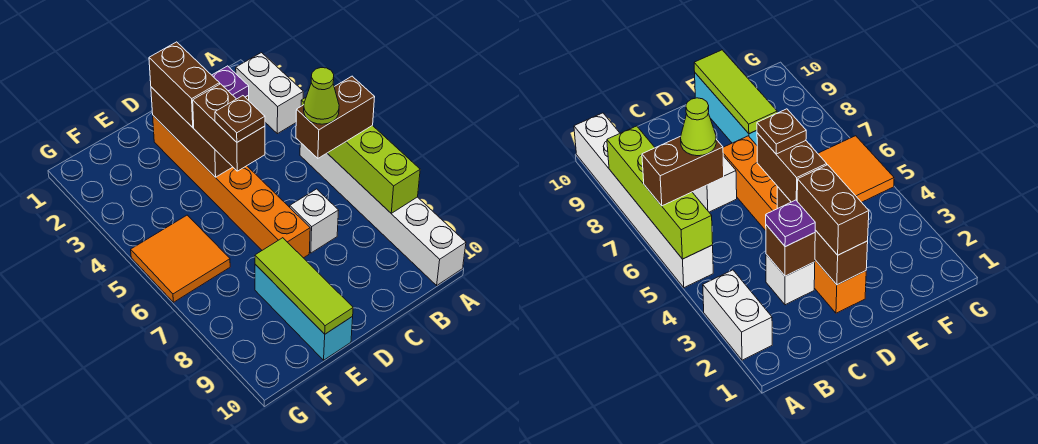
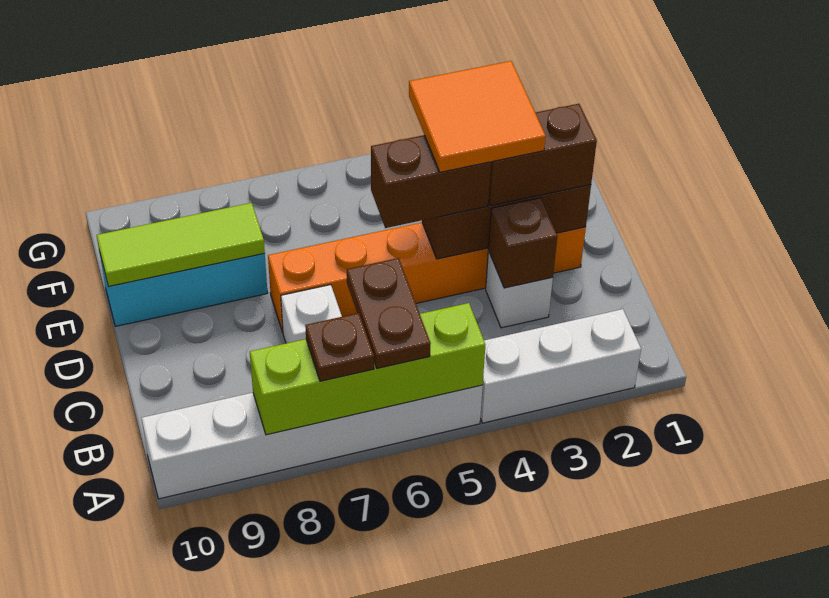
white 1x2 brick [236,53,303,134] -> white 1x3 brick [480,309,641,423]
brown 1x2 brick [296,76,375,158] -> brown 1x2 plate [347,258,431,368]
lime 1x1 cone [304,68,339,124] -> none
purple 1x1 plate [212,66,249,99] -> none
brown 1x1 plate [215,96,265,142] -> brown 1x1 plate moved to [305,313,374,381]
orange 2x2 tile [131,215,230,302] -> orange 2x2 tile moved to [409,61,546,172]

